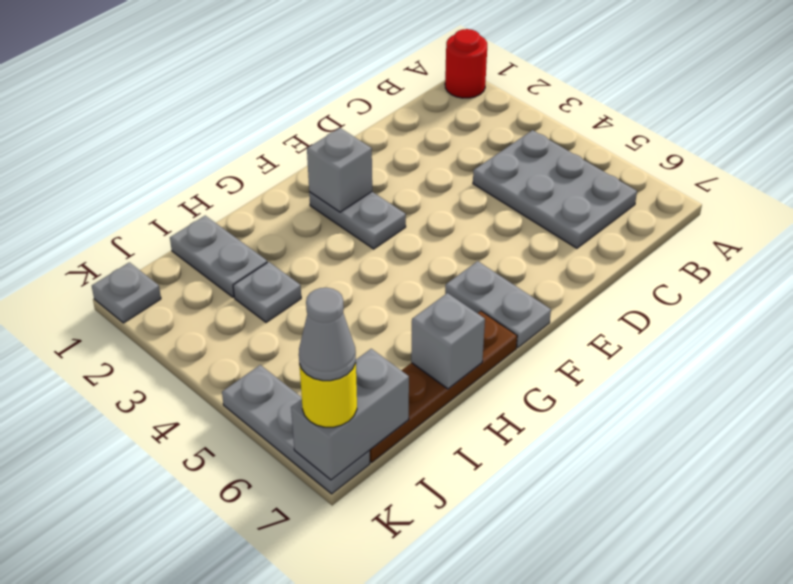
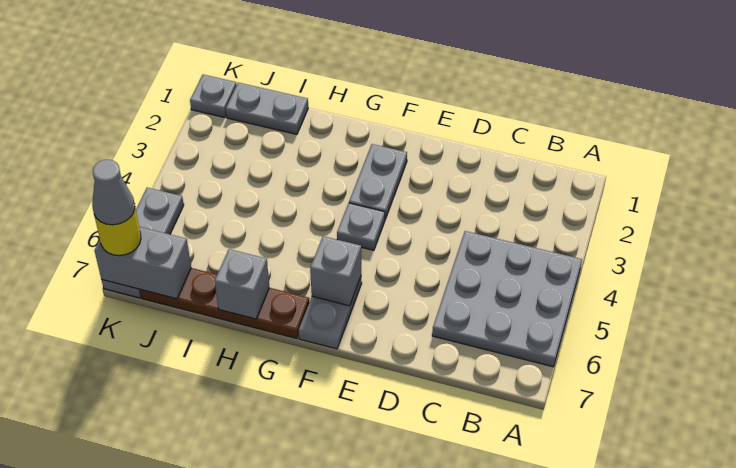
red 1x1 round brick [445,29,487,98] -> none
grey 2x3 plate [473,130,637,248] -> grey 3x3 plate [432,231,582,367]
grey 1x1 brick [307,128,372,212] -> grey 1x1 brick moved to [310,236,361,306]
grey 1x2 plate [170,216,267,297] -> grey 1x2 plate turned to [226,83,308,134]
grey 1x1 plate [233,262,301,322] -> grey 1x1 plate moved to [337,203,385,250]

